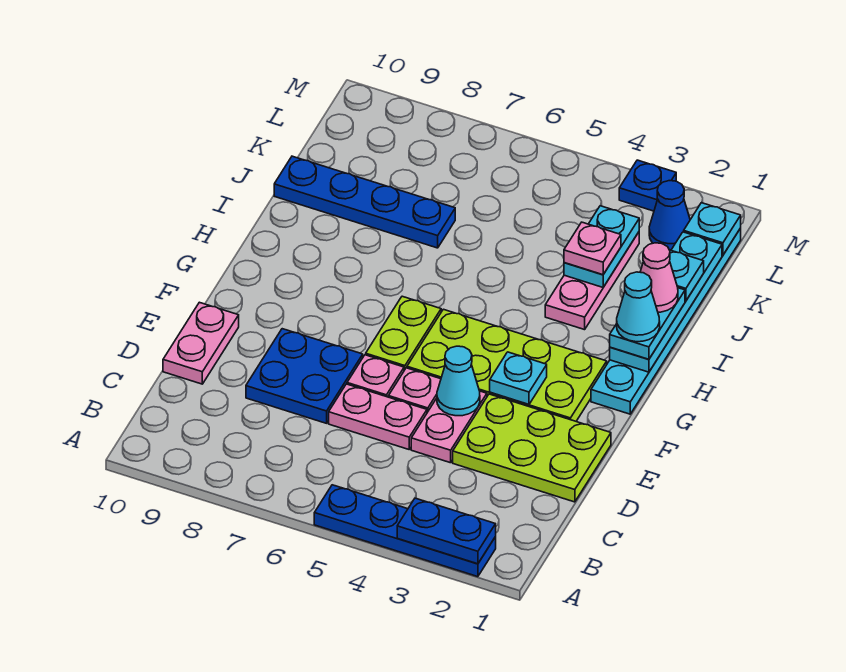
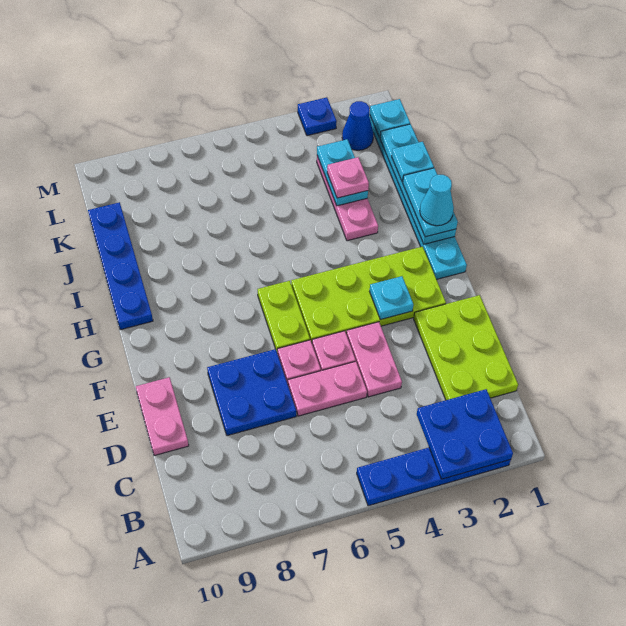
blue 1x2 plate [397,498,496,564] -> blue 2x2 plate [417,389,513,479]
lime 2x3 plate [453,394,611,502] -> lime 2x3 plate turned to [414,295,518,400]
cyan 1x1 cone [437,346,480,416] -> none
pink 1x1 cone [640,243,678,312] -> none
blue 1x4 plate [274,156,455,248] -> blue 1x4 plate turned to [88,202,153,330]

